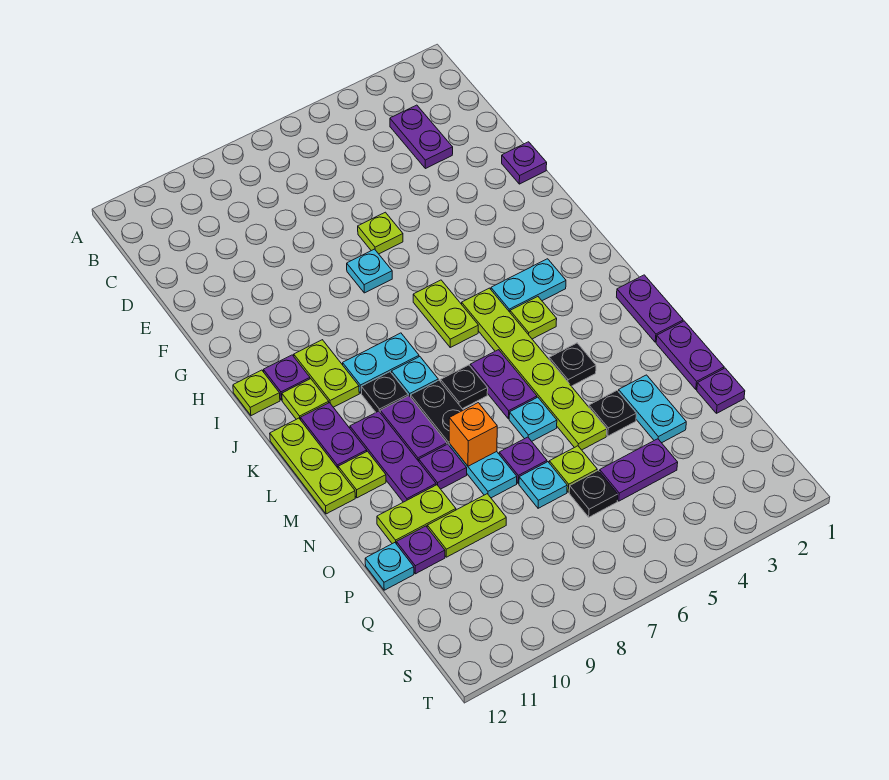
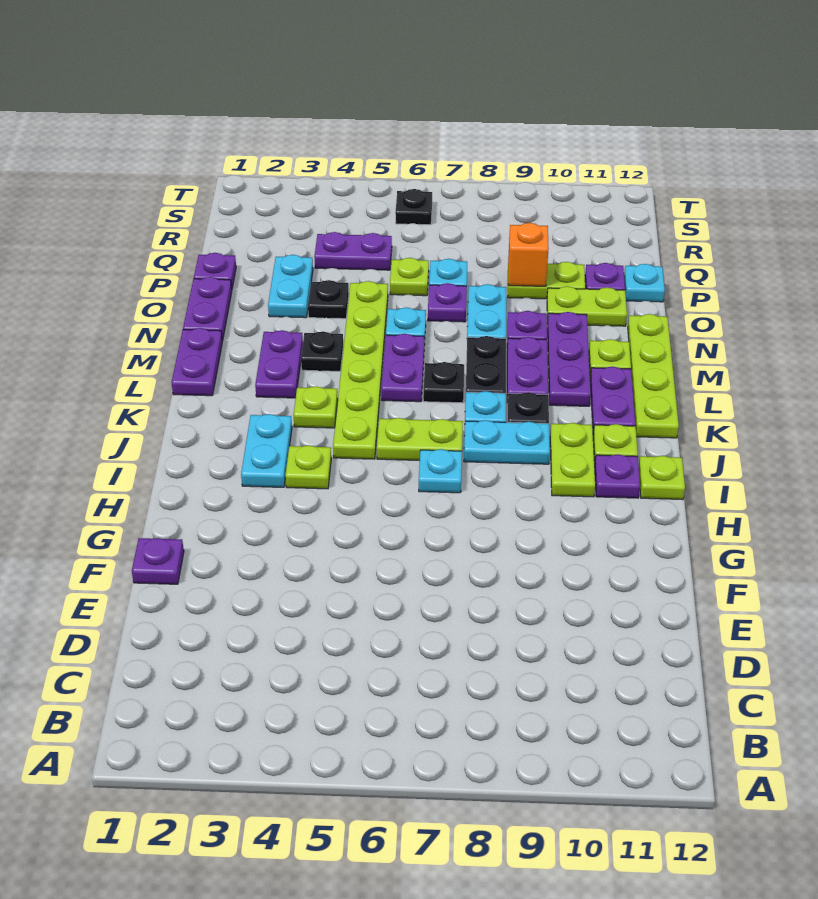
purple 1x2 plate [390,105,453,169] -> purple 1x2 plate moved to [255,330,303,398]
lime 1x1 plate [358,212,403,254] -> lime 1x1 plate moved to [285,445,331,489]
cyan 1x1 plate [347,249,392,293] -> cyan 1x1 plate moved to [419,449,462,493]
lime 1x2 plate [413,280,478,347] -> lime 1x2 plate turned to [377,418,463,461]
cyan 1x2 plate [491,259,566,312] -> cyan 1x2 plate turned to [241,414,292,487]
lime 1x3 plate [270,418,355,514] -> lime 1x4 plate [628,314,679,438]
orange 1x1 brick [449,403,497,466] -> orange 1x1 brick moved to [508,223,549,286]
black 1x1 plate [569,471,618,517] -> black 1x1 plate moved to [395,189,432,225]

